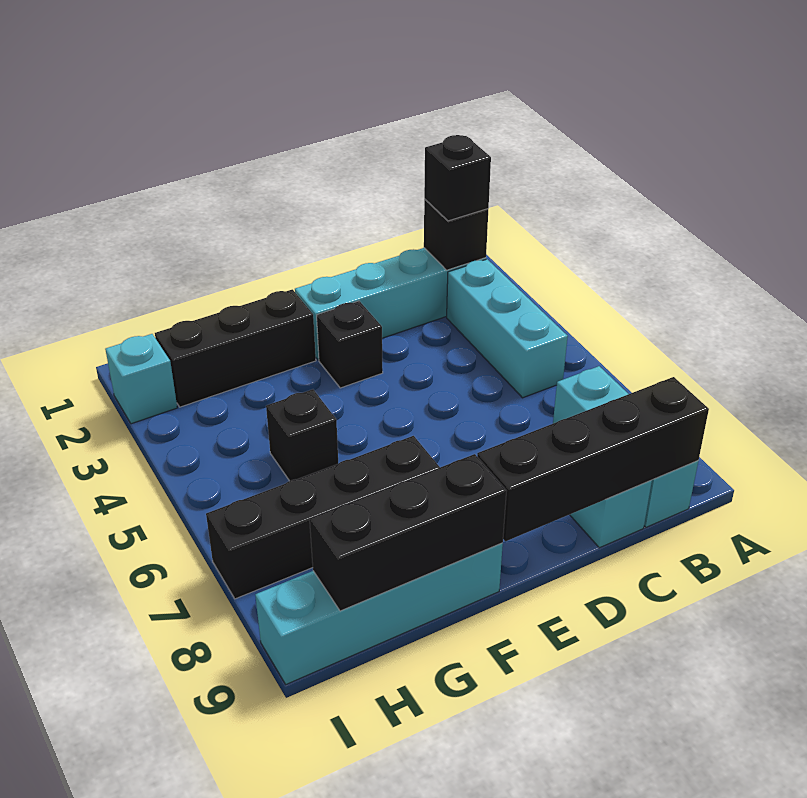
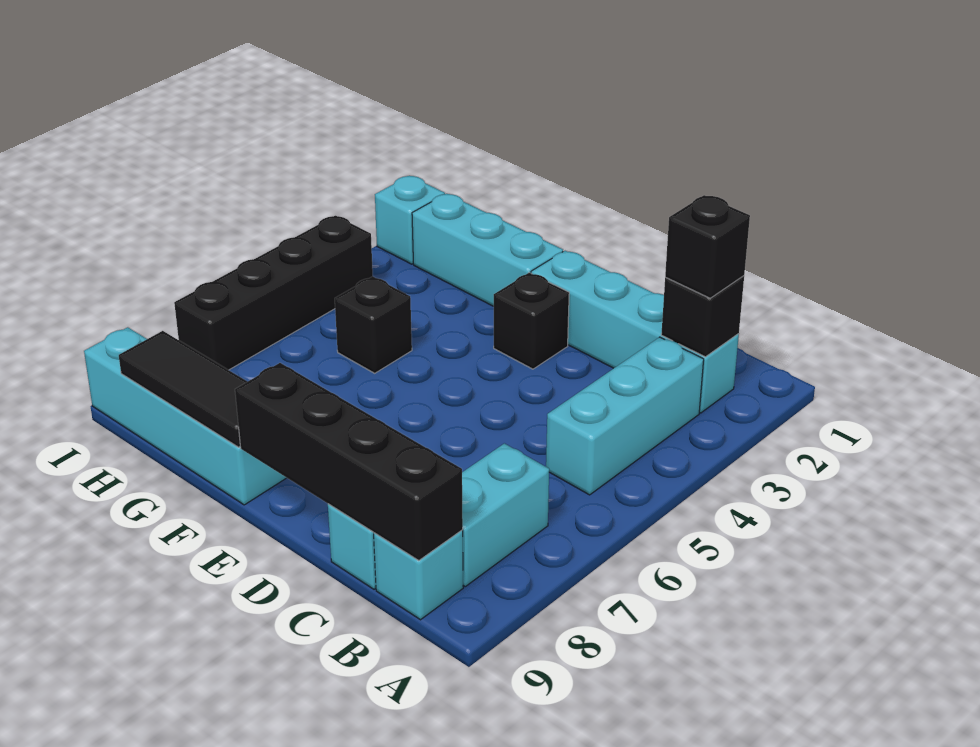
black 1x3 brick [155,289,316,407] -> cyan 1x3 brick [412,194,563,306]
black 1x4 brick [206,436,440,599] -> black 1x4 brick turned to [174,216,373,370]
black 1x3 brick [310,454,506,611] -> black 1x3 tile [119,331,247,447]

